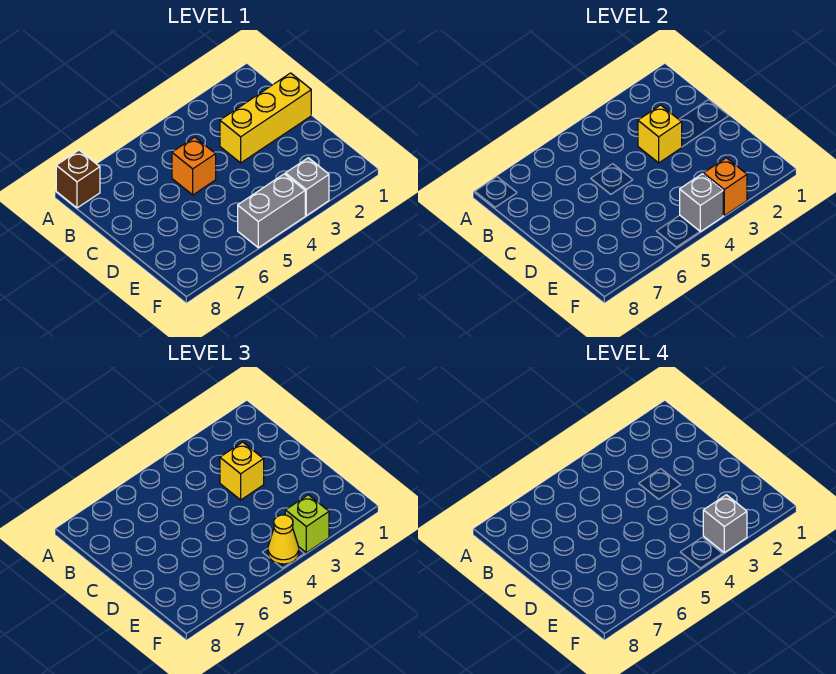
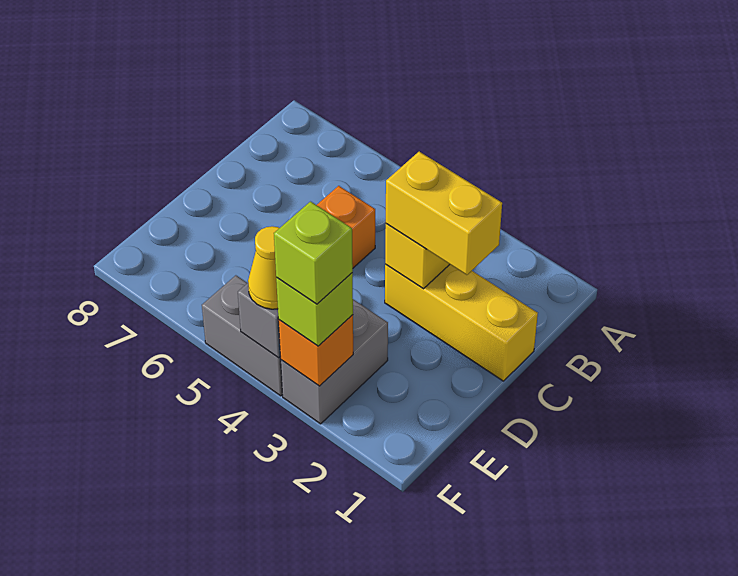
brown 1x1 brick [56,150,100,208] -> none
yellow 1x1 brick [220,442,264,500] -> yellow 1x2 brick [386,152,502,275]
grey 1x1 brick [285,158,329,216] -> grey 1x2 brick [281,299,388,424]
grey 1x1 brick [703,495,747,553] -> lime 1x1 brick [274,202,353,304]

